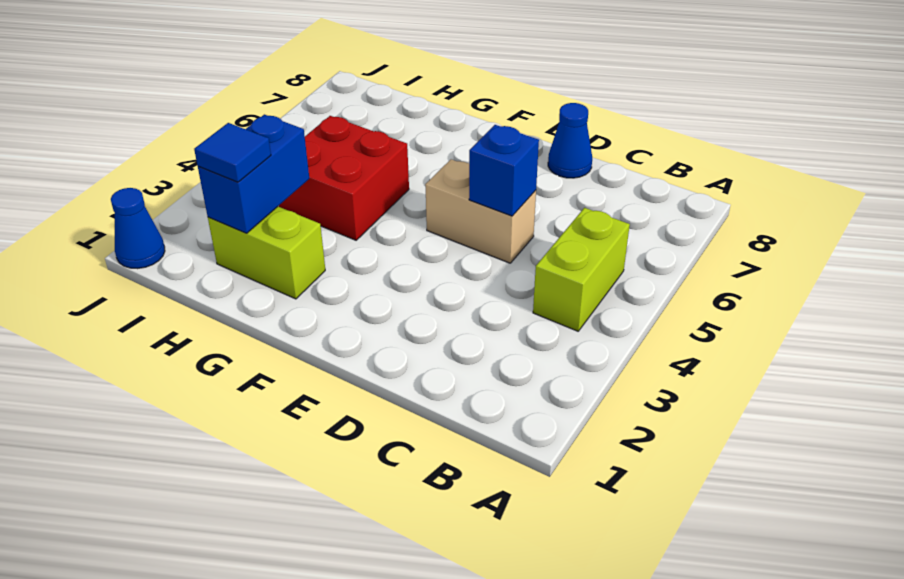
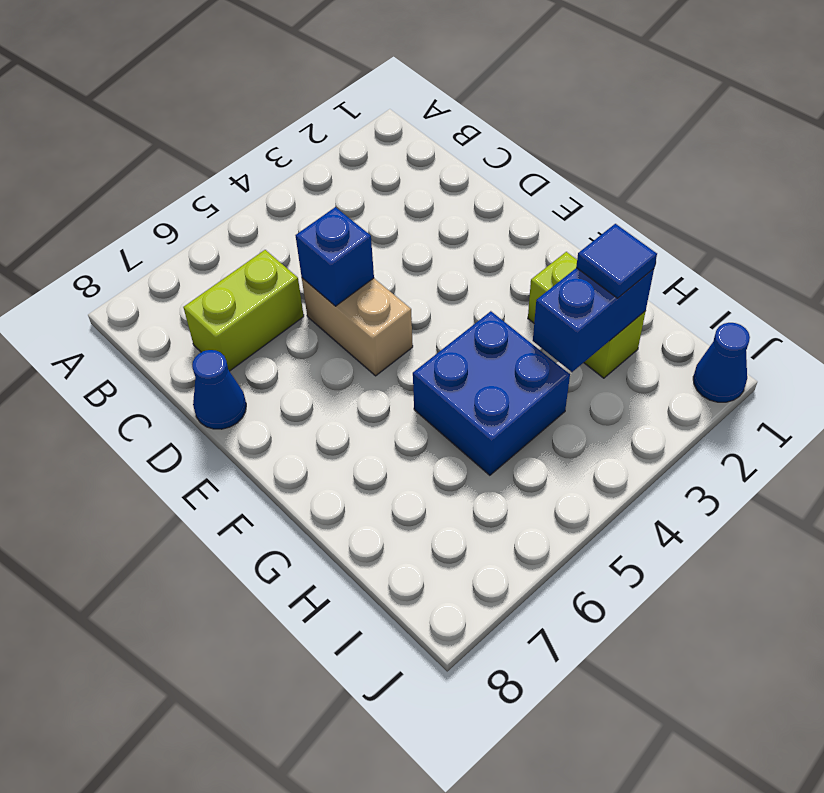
lime 1x2 brick [533,208,630,331] -> lime 1x2 brick moved to [183,250,304,371]
red 2x2 brick [279,116,409,240] -> blue 2x2 brick [413,311,570,475]

